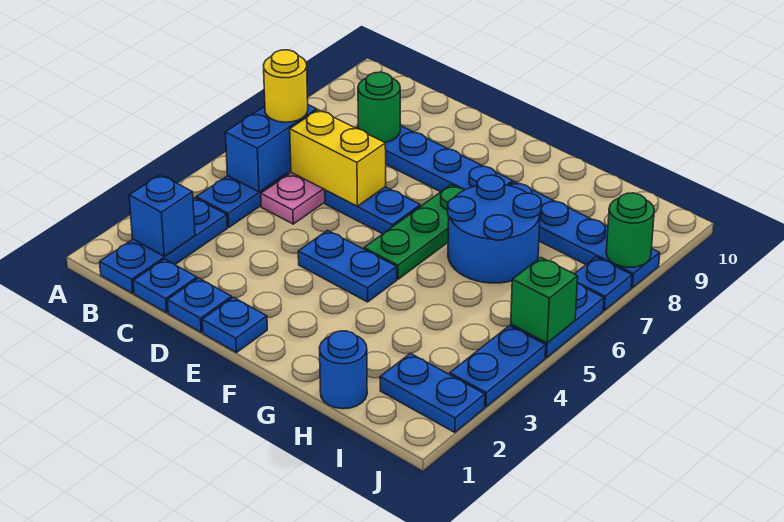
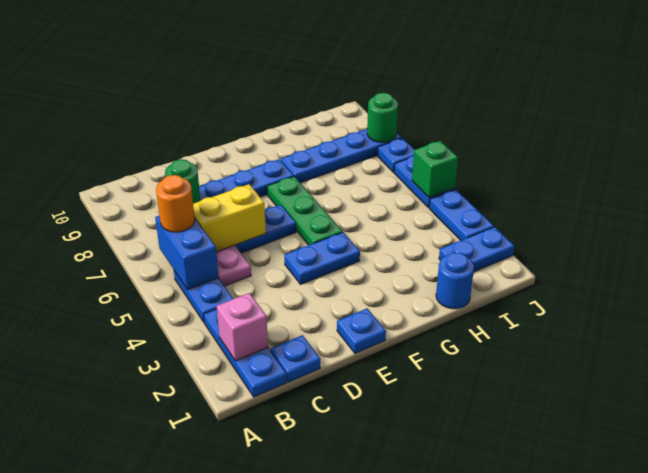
blue 1x1 brick [129,175,195,256] -> pink 1x1 brick [217,293,268,361]
yellow 1x1 round brick [264,50,308,122] -> orange 1x1 round brick [156,175,195,232]
blue 1x1 plate [167,278,232,332] -> none
blue 2x2 round brick [448,175,541,283] -> none

